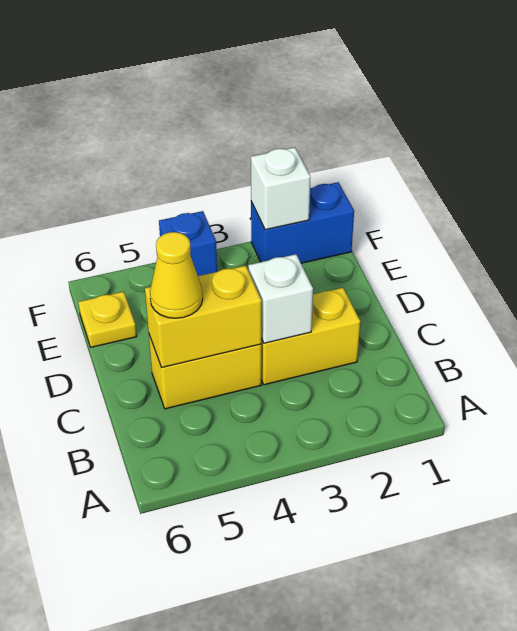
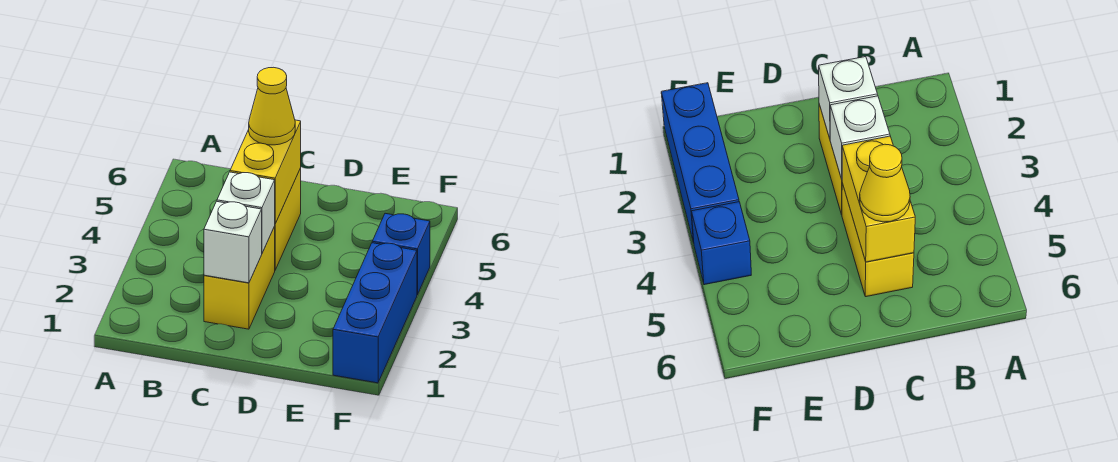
yellow 1x1 plate [78,292,137,347] -> none
blue 1x2 brick [251,182,354,263] -> blue 1x3 brick [333,243,417,383]
white 1x1 brick [251,147,310,230] -> white 1x1 brick moved to [204,201,262,283]

